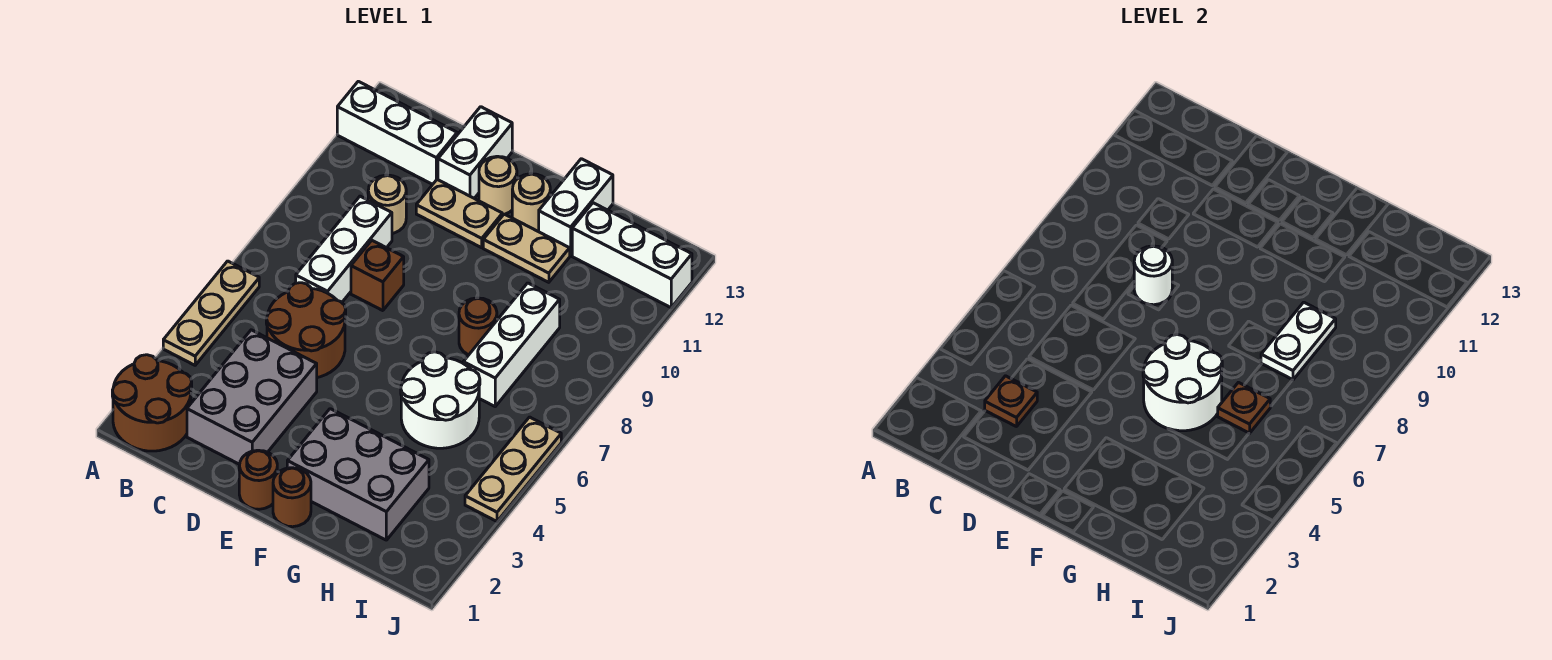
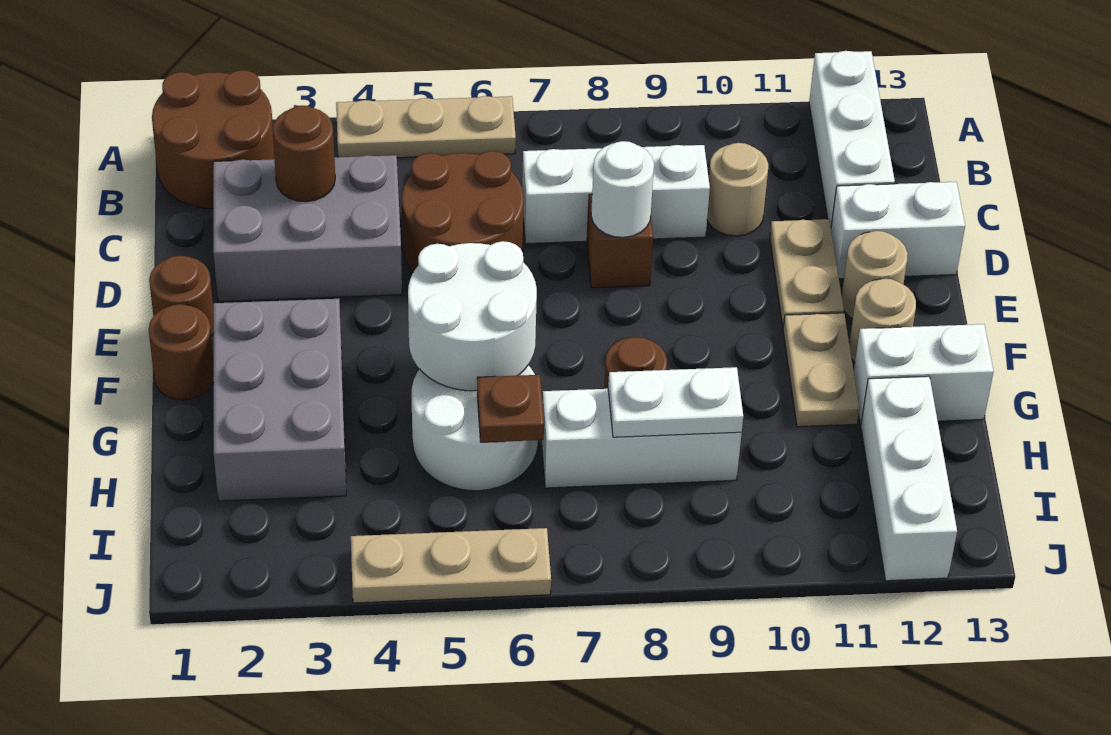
brown 1x1 plate [985,376,1037,427] -> brown 1x1 round brick [273,106,335,202]

